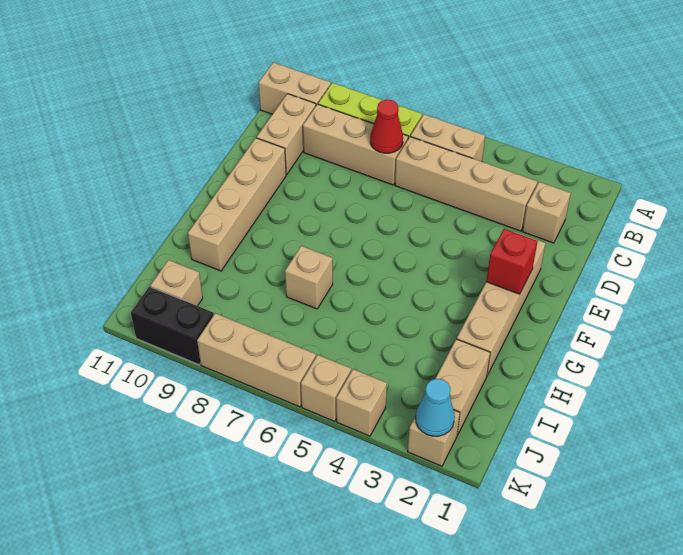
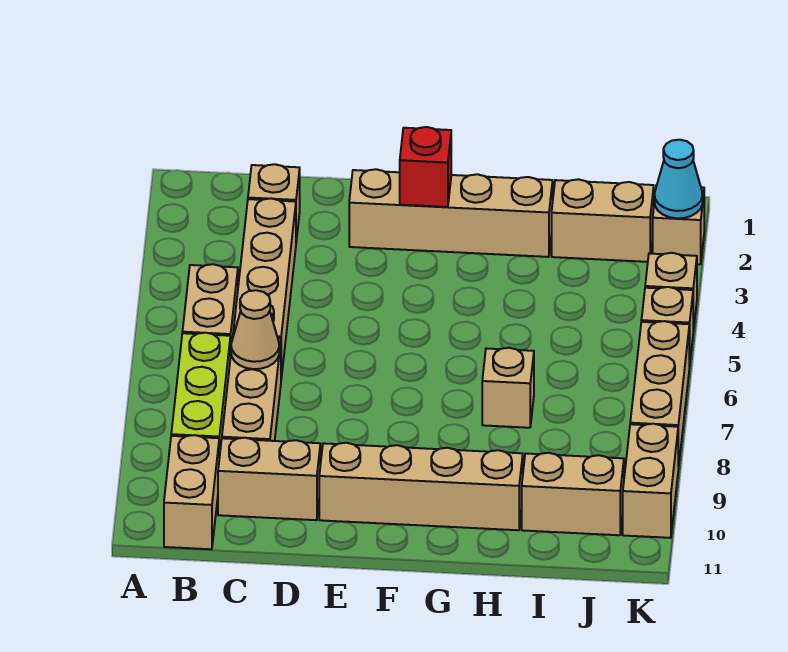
red 1x1 cone [370,99,403,153] -> tan 1x1 cone [231,290,279,369]
tan 1x1 brick [150,260,203,306] -> tan 1x2 brick [522,453,624,535]
black 1x2 brick [131,287,214,365] -> tan 1x2 brick [623,424,678,538]

